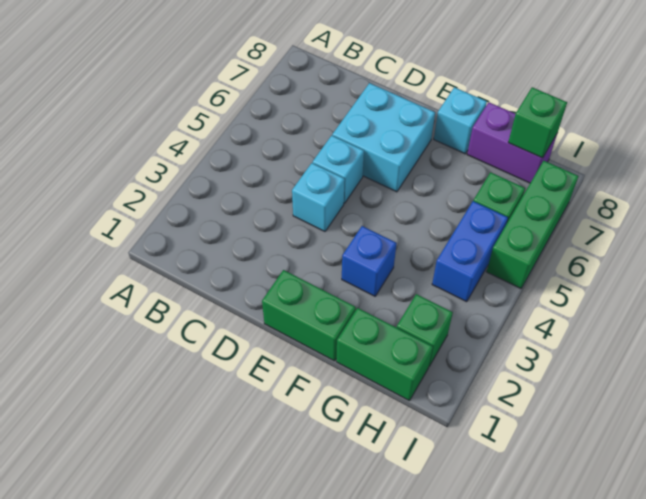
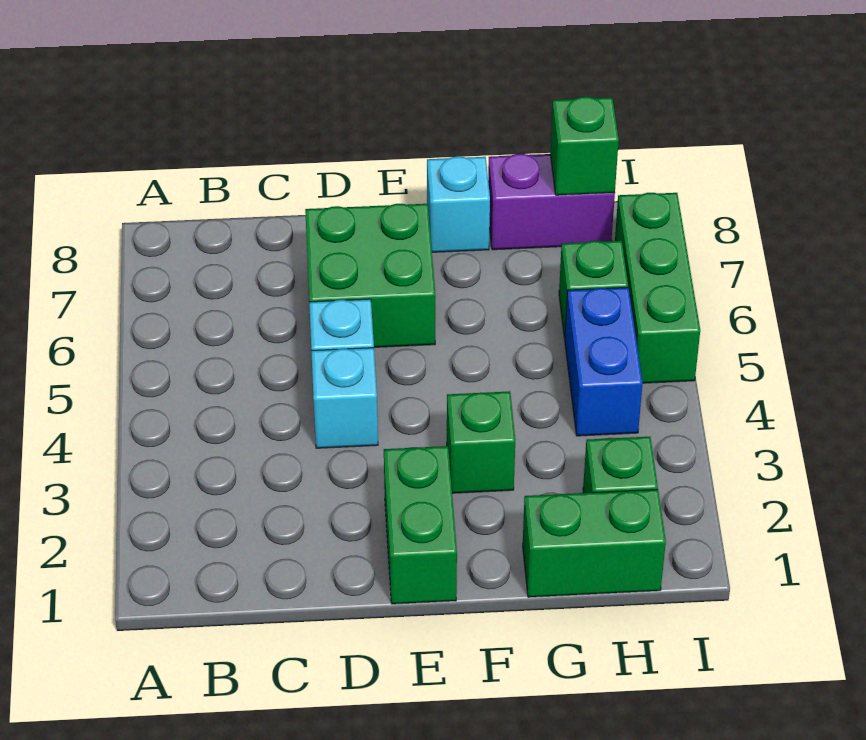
cyan 2x2 brick [332,83,435,192] -> green 2x2 brick [305,204,435,347]
green 1x2 brick [262,270,356,361] -> green 1x2 brick turned to [384,446,457,604]
blue 1x1 brick [342,226,397,296] -> green 1x1 brick [447,391,515,493]

